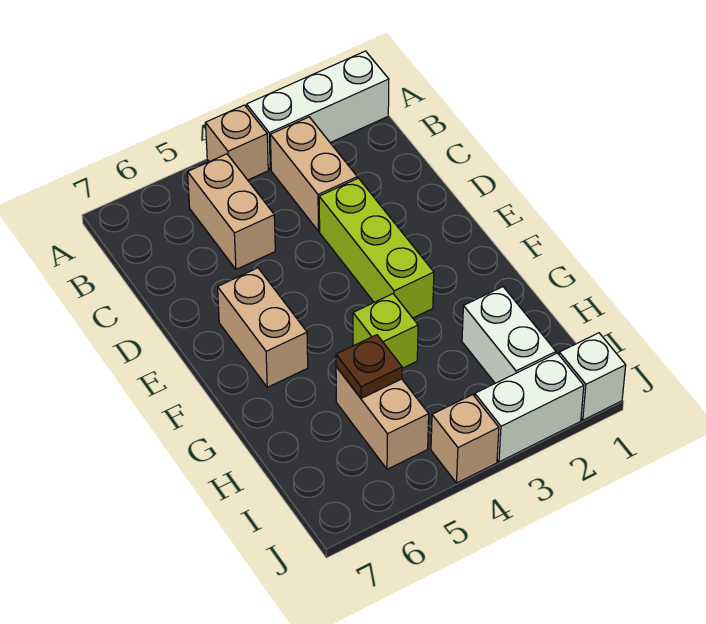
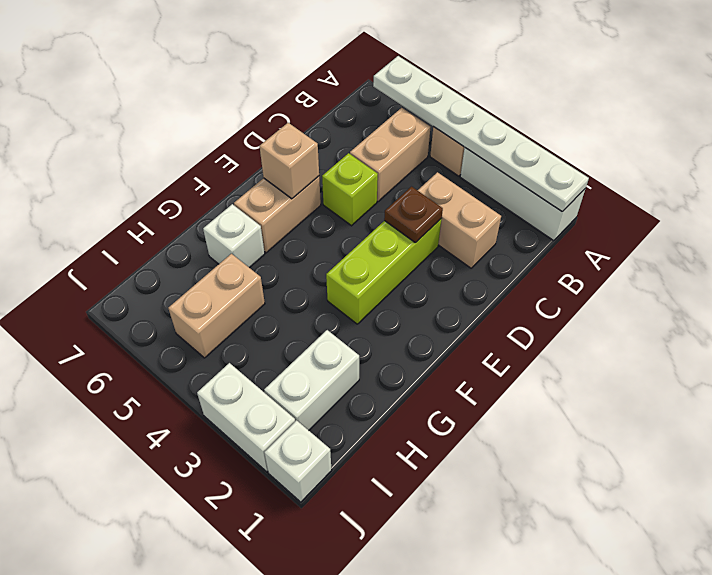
none -> white 1x6 plate [373,56,589,212]
tan 1x2 brick [270,117,357,231] -> tan 1x2 brick turned to [418,172,501,268]
lime 1x1 brick [353,294,418,368] -> lime 1x1 brick moved to [322,153,378,226]
none -> white 1x1 brick [203,204,265,268]
brown 1x1 plate [336,335,402,398] -> brown 1x1 plate moved to [384,187,443,243]
tan 1x1 brick [431,395,499,483] -> tan 1x1 brick moved to [260,123,319,199]

